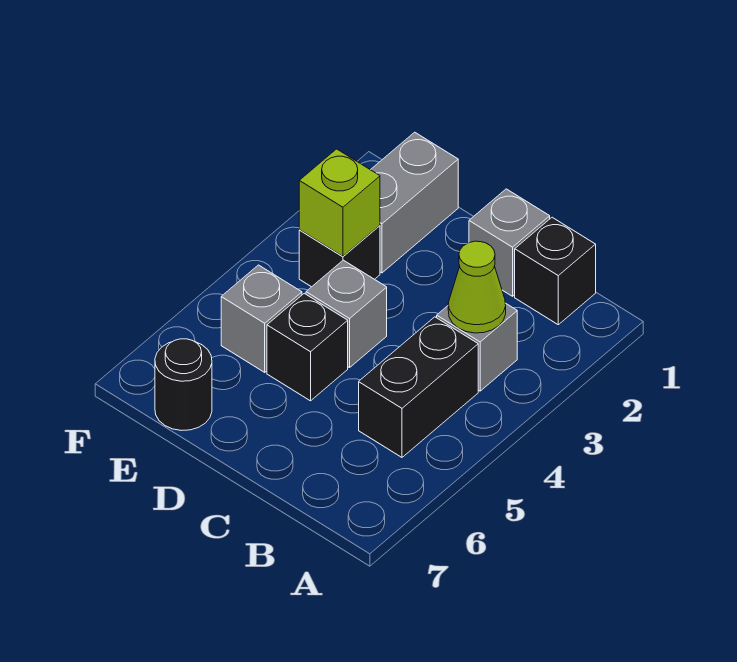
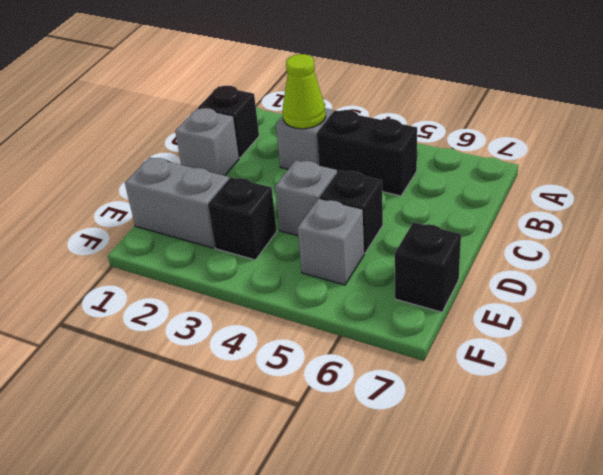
lime 1x1 brick [299,149,380,256] -> none
black 1x1 round brick [155,339,212,431] -> black 1x1 brick [395,222,461,312]

